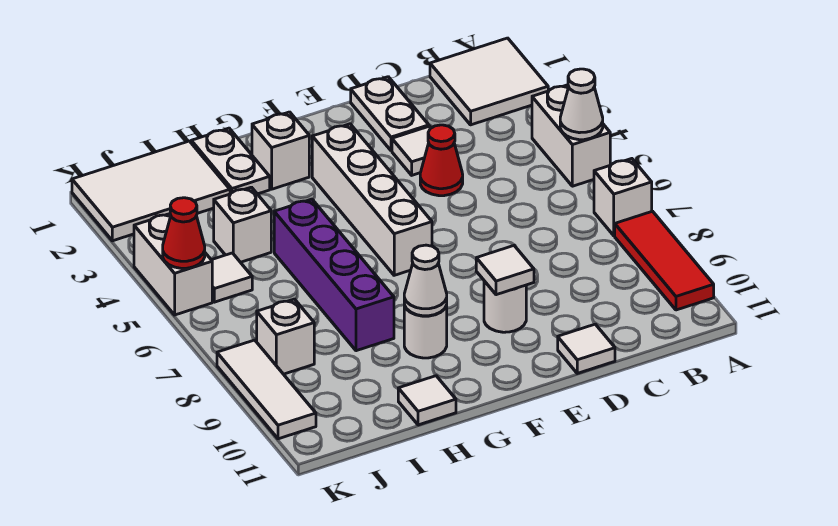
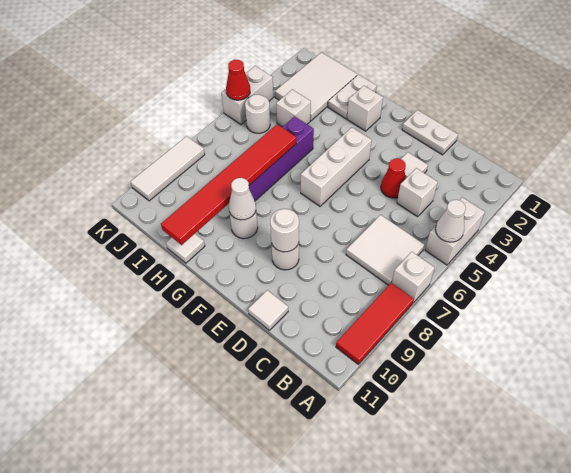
white 2x2 tile [430,38,548,125] -> white 2x2 tile moved to [346,215,424,285]
white 1x2 plate [351,77,429,151] -> white 1x2 plate turned to [402,110,458,155]
white 1x1 tile [476,246,534,295] -> white 1x1 round brick [270,209,299,252]
white 1x4 brick [312,124,432,275] -> white 1x3 brick [301,127,372,206]
none -> red 1x6 tile [161,124,296,245]
white 2x3 tile [72,141,230,241] -> white 2x3 tile turned to [275,52,358,121]
white 1x1 tile [212,253,252,302] -> white 1x1 round brick [245,95,270,133]
white 1x1 brick [257,299,314,374] -> white 1x1 brick moved to [397,168,438,217]

